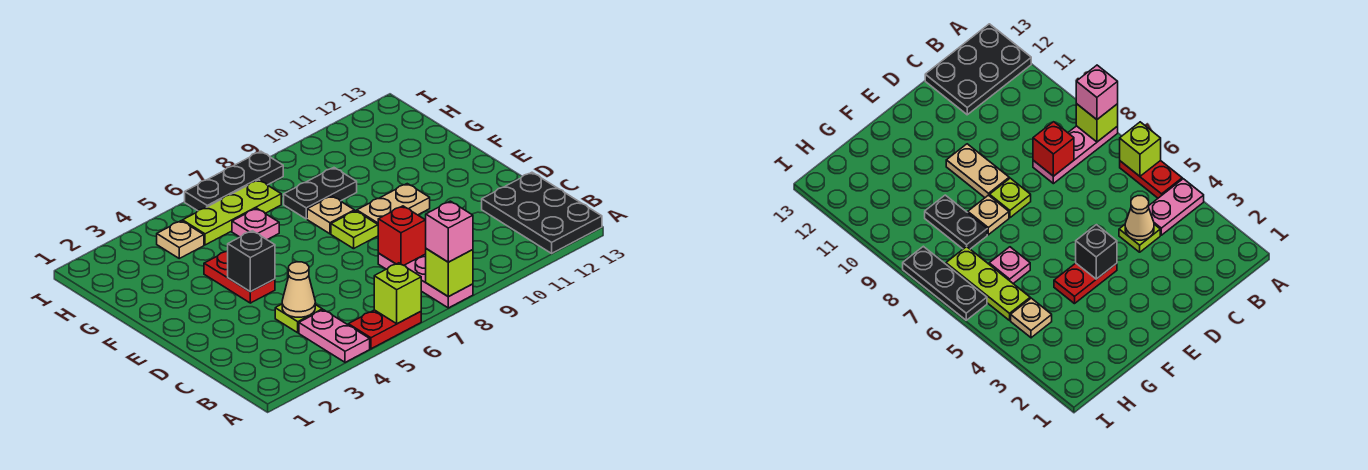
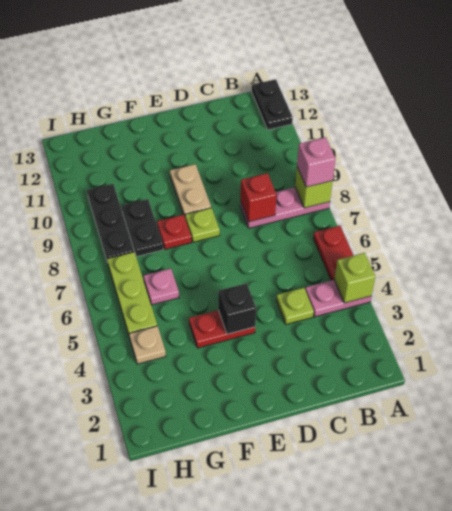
lime 1x1 brick [374,263,421,324] -> lime 1x1 brick moved to [334,253,375,303]
black 2x3 plate [482,172,602,253] -> black 1x2 plate [252,79,293,130]
tan 1x1 cone [282,262,315,317] -> none
tan 1x1 plate [307,196,354,234] -> red 1x1 plate [157,215,192,249]
black 1x3 plate [185,151,283,211] -> black 1x3 plate moved to [87,184,134,260]

